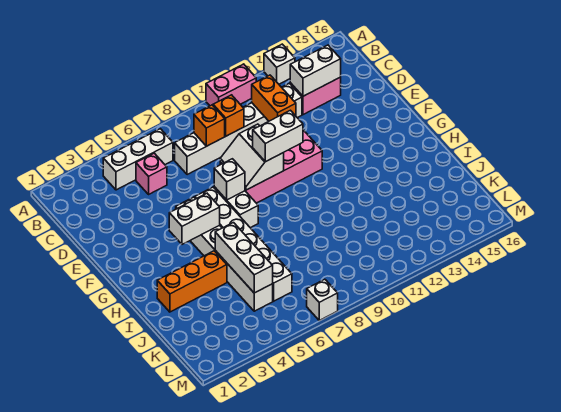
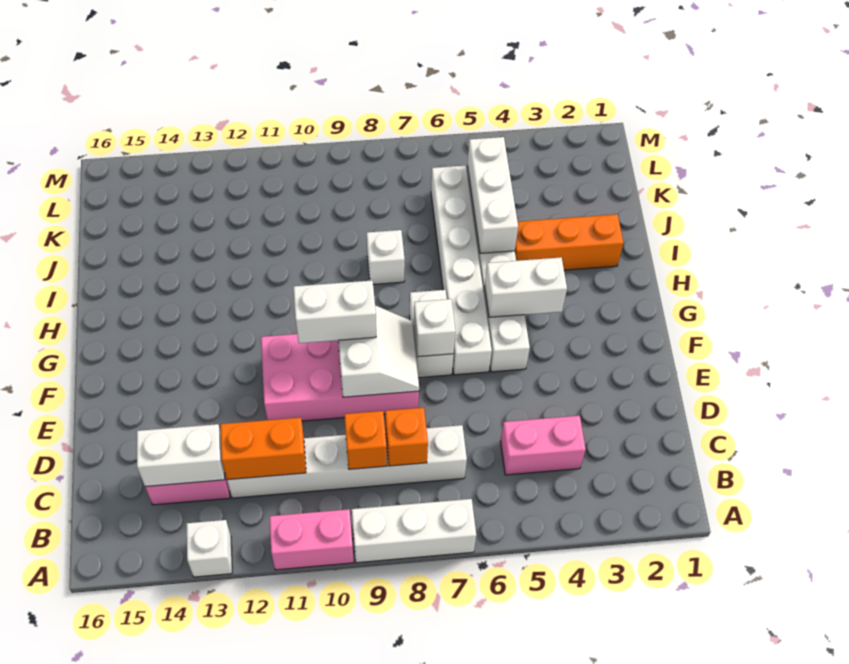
white 1x3 brick [103,129,173,190] -> white 1x3 brick moved to [352,499,476,563]
pink 1x1 brick [136,153,167,194] -> pink 1x2 brick [500,416,586,475]
orange 1x2 brick [252,75,296,121] -> orange 1x2 brick turned to [220,418,306,480]
white 1x1 brick [307,279,338,320] -> white 1x1 brick moved to [367,230,405,284]

